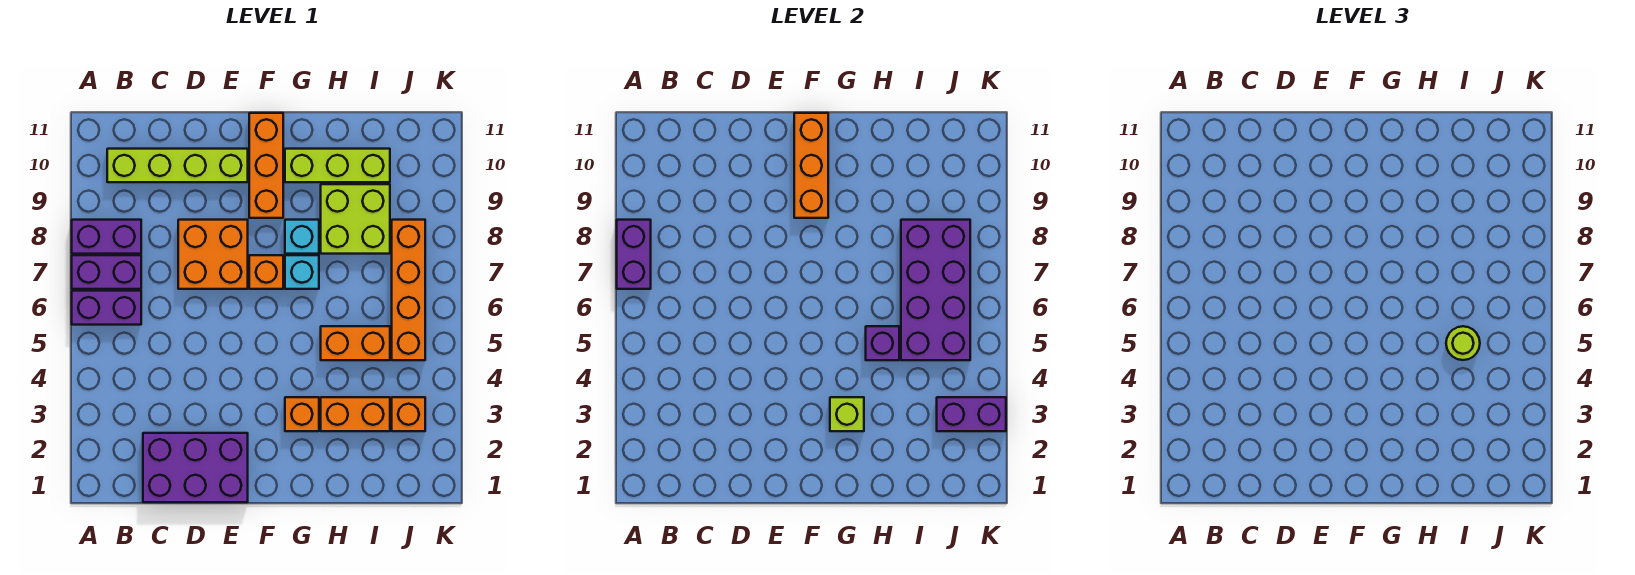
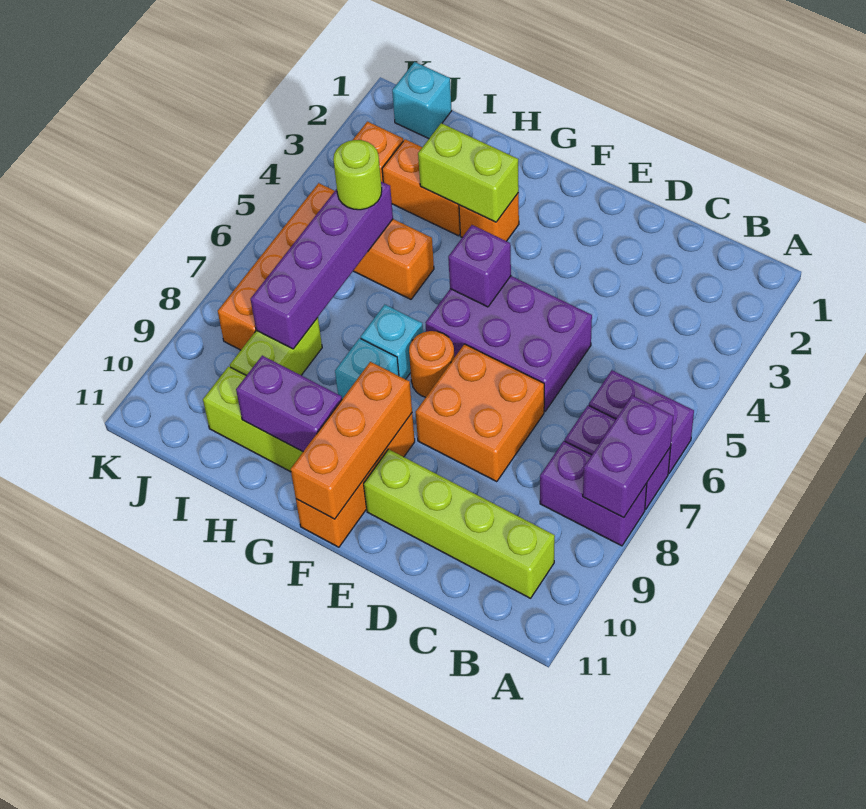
purple 2x3 brick [143,433,248,502] -> purple 2x3 brick moved to [426,276,592,411]
orange 1x1 brick [249,255,283,289] -> orange 1x1 round brick [409,331,454,397]
lime 1x1 brick [830,397,864,431] -> lime 1x2 brick [418,123,519,222]
purple 1x1 brick [866,326,899,360] -> purple 1x1 brick moved to [448,225,511,307]
lime 2x2 brick [321,184,390,254] -> lime 1x2 brick [230,318,322,376]
purple 2x4 brick [901,220,970,360] -> purple 1x4 brick [251,181,393,349]
none -> cyan 1x1 brick [392,62,452,139]
purple 1x2 brick [937,397,1006,431] -> purple 1x2 brick moved to [236,356,342,452]

